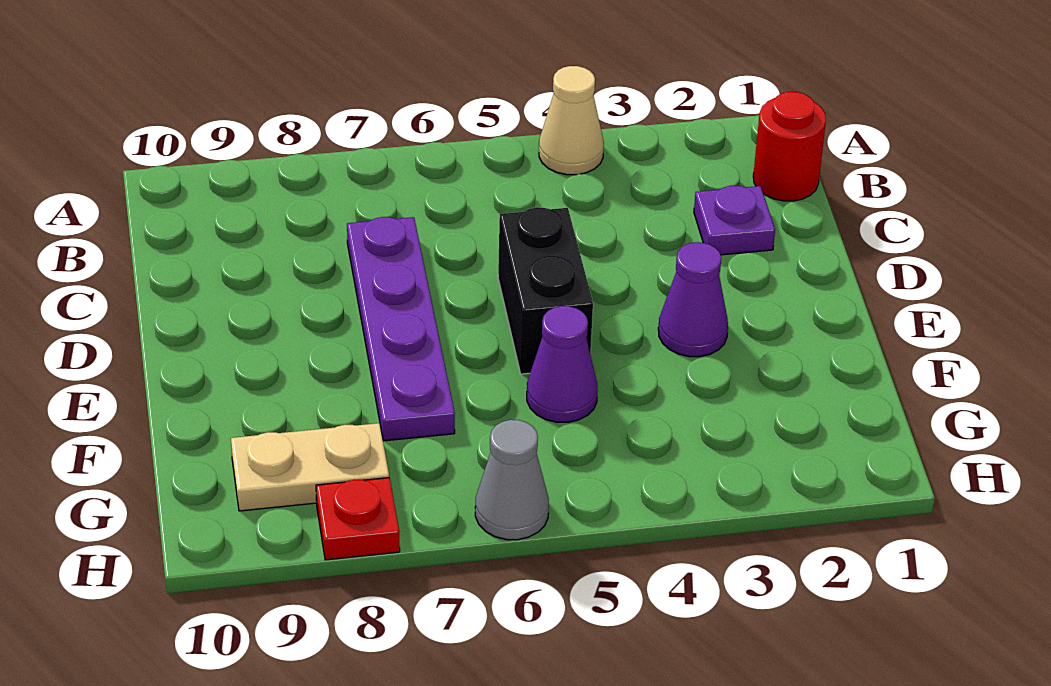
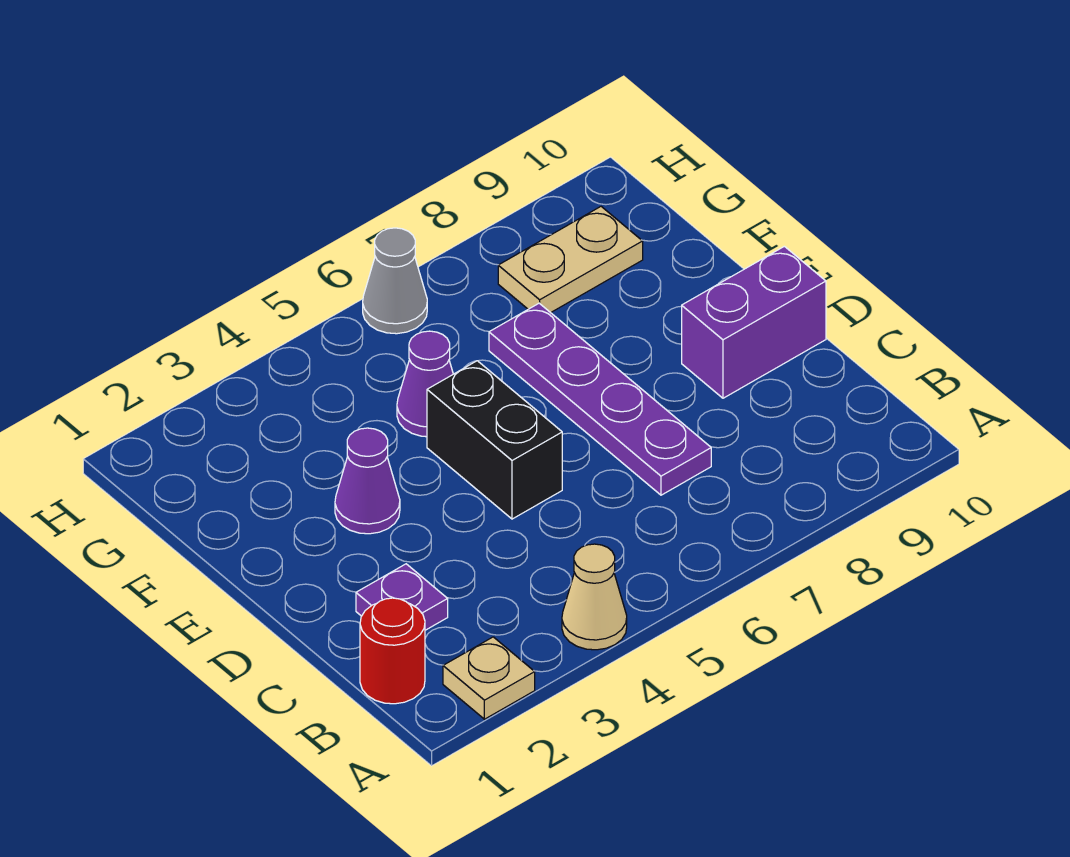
none -> tan 1x1 plate [443,637,535,719]
none -> purple 1x2 brick [682,246,826,398]
red 1x1 plate [316,478,400,560] -> none

